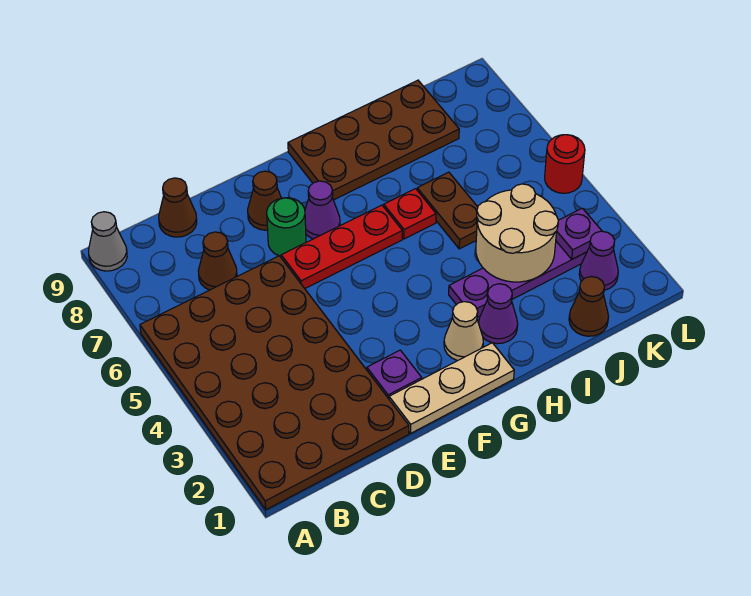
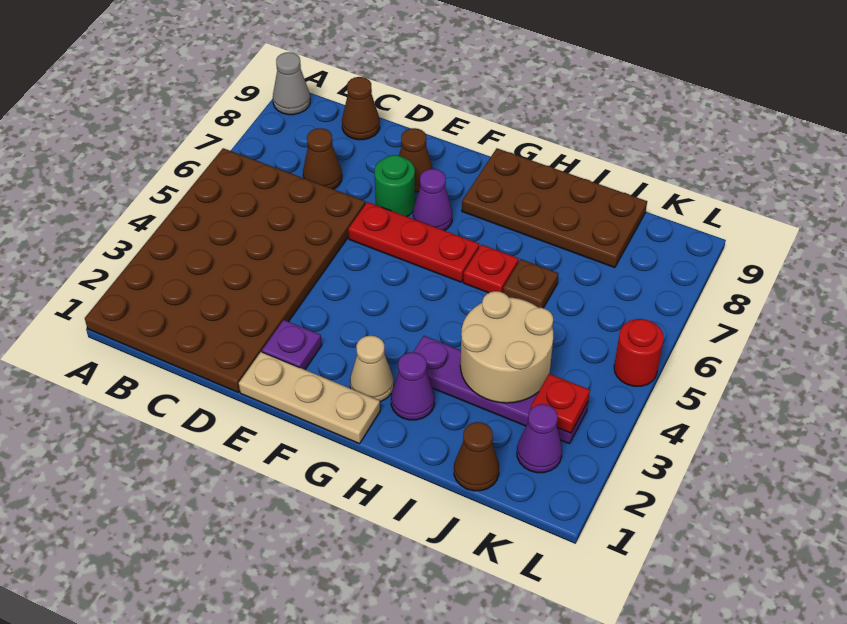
brown 1x2 plate [417,172,478,249] -> brown 1x1 plate [503,259,558,308]
purple 1x1 plate [556,208,602,259] -> red 1x1 plate [530,374,590,433]

